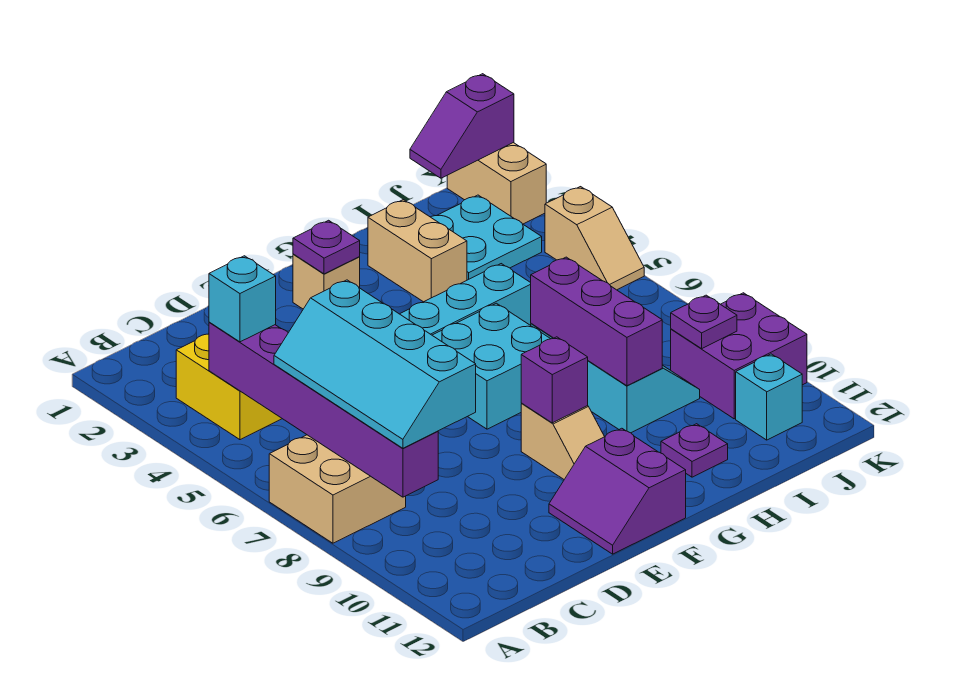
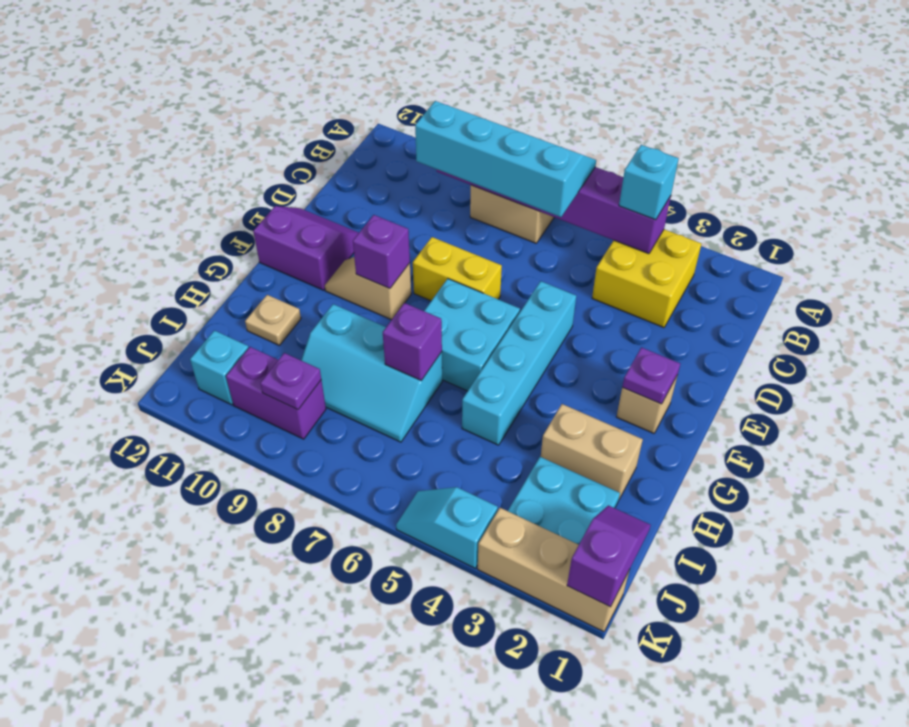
none -> yellow 1x2 brick [413,237,502,301]
purple 1x3 brick [531,257,662,386] -> purple 1x1 brick [383,303,442,380]
purple 1x1 plate [661,424,728,477] -> tan 1x1 plate [245,295,301,345]
purple 2x2 brick [671,293,807,419] -> purple 1x2 brick [226,347,326,439]
tan 1x2 brick [447,143,546,224] -> tan 1x3 brick [478,508,629,632]
tan 1x2 slope [545,187,644,290] -> cyan 1x2 slope [396,487,498,568]

